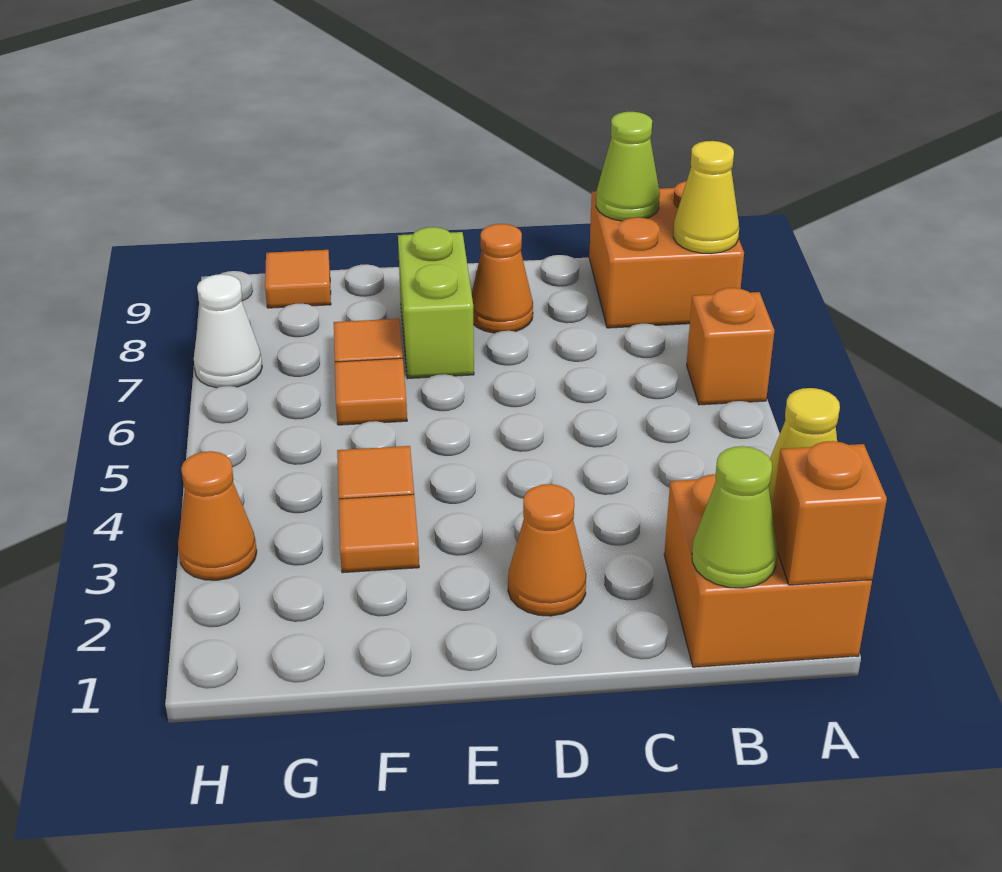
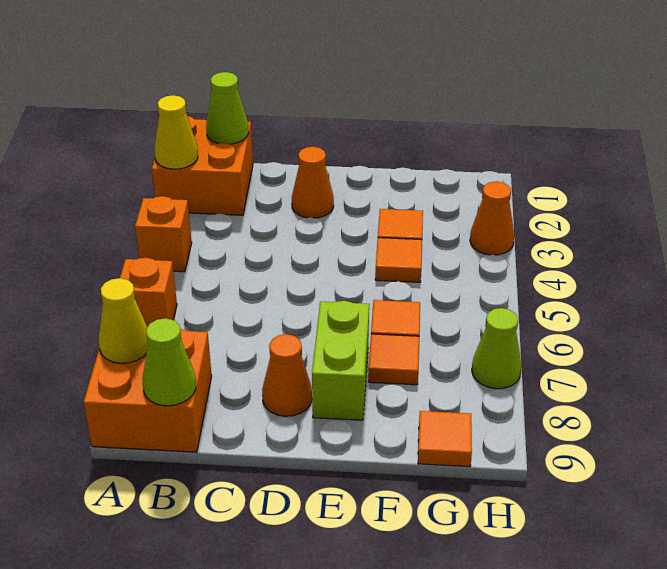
orange 1x1 brick [772,441,887,585] -> orange 1x1 brick moved to [135,196,192,272]
white 1x1 cone [194,274,262,388] -> lime 1x1 cone [472,308,522,389]

